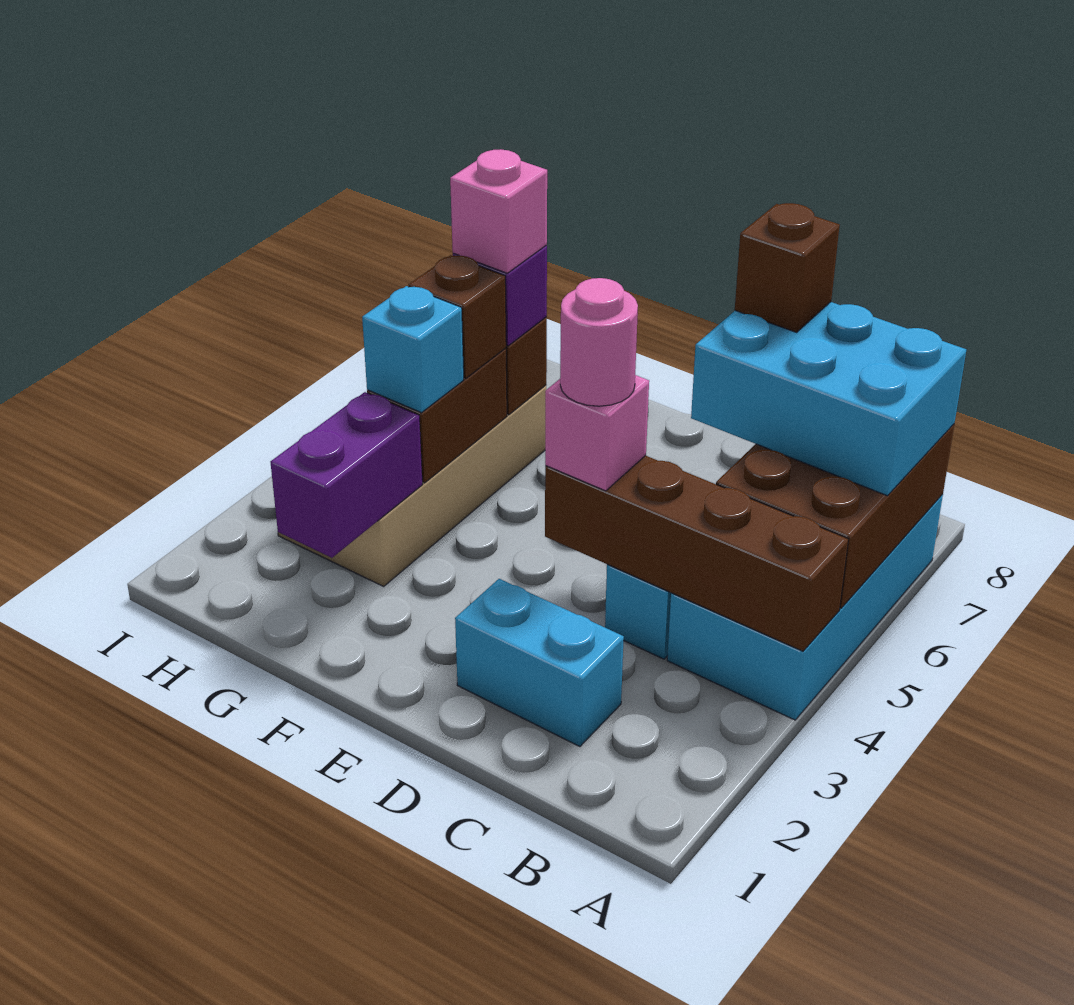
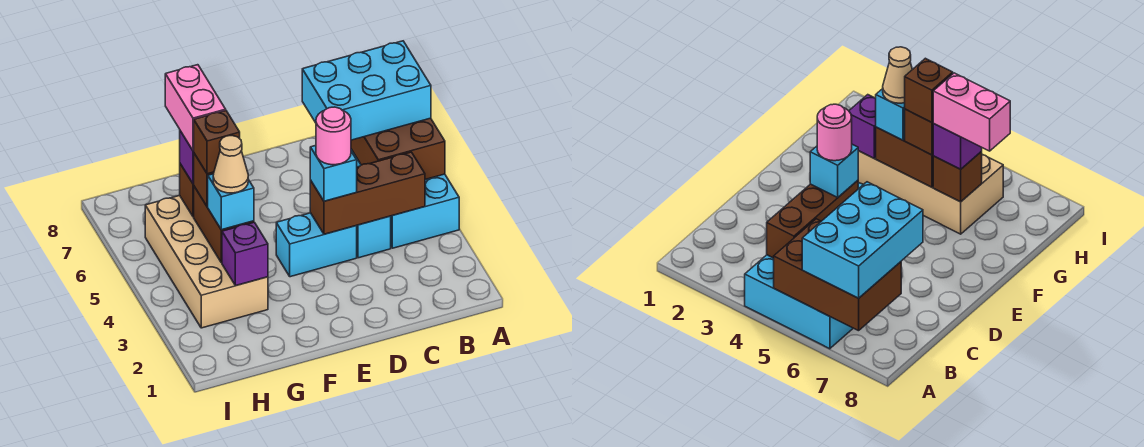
cyan 2x4 brick [667,494,943,720] -> cyan 2x3 brick [351,149,459,248]
brown 1x4 brick [545,455,849,651] -> brown 1x3 brick [310,152,425,234]
cyan 1x2 brick [455,579,624,747] -> cyan 1x2 brick moved to [276,213,357,277]
brown 1x1 brick [735,203,840,332] -> brown 1x1 brick moved to [194,111,240,174]
pink 1x1 brick [545,375,649,491] -> cyan 1x1 brick [310,146,357,201]
purple 1x2 brick [270,392,423,558] -> purple 1x1 brick [222,222,268,286]
none -> tan 1x1 cone [213,136,248,193]
pink 1x1 brick [450,149,547,273] -> pink 1x2 brick [165,65,226,151]

